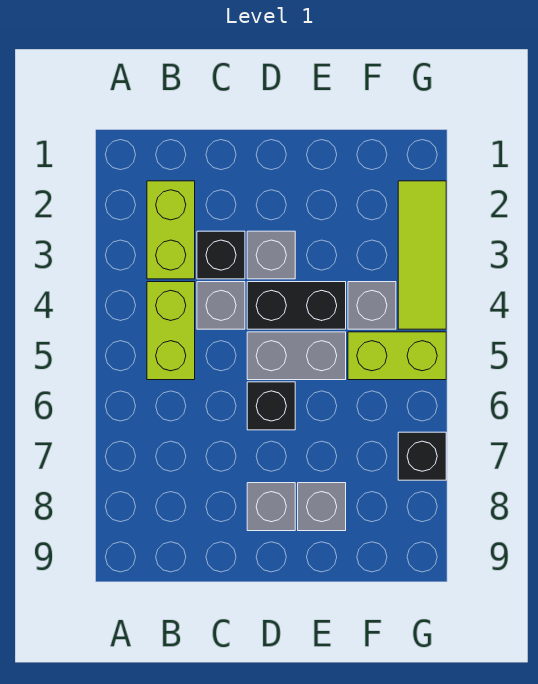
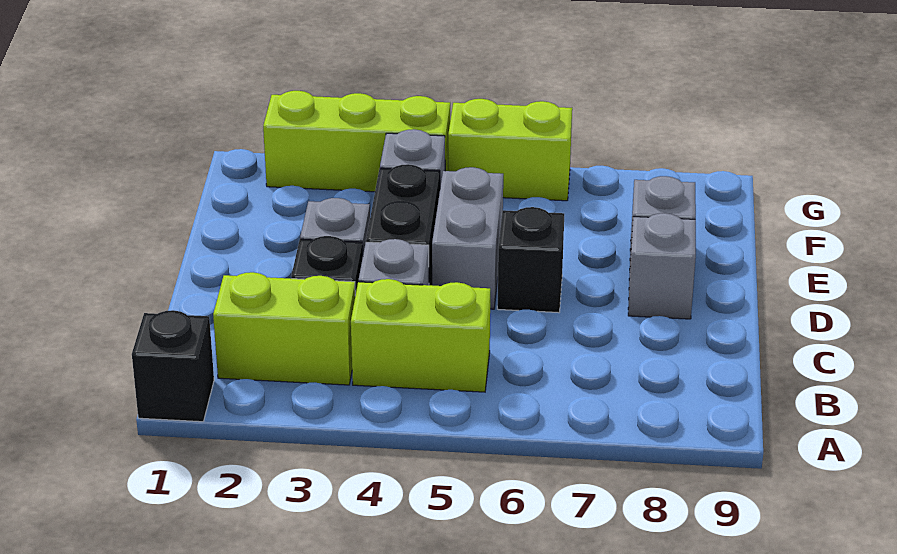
lime 1x2 brick [348,332,446,380] -> lime 1x2 brick turned to [448,99,572,201]
lime 1x3 tile [398,181,446,329] -> lime 1x3 brick [263,91,450,192]
black 1x1 brick [398,432,446,480] -> black 1x1 brick moved to [132,310,214,422]

